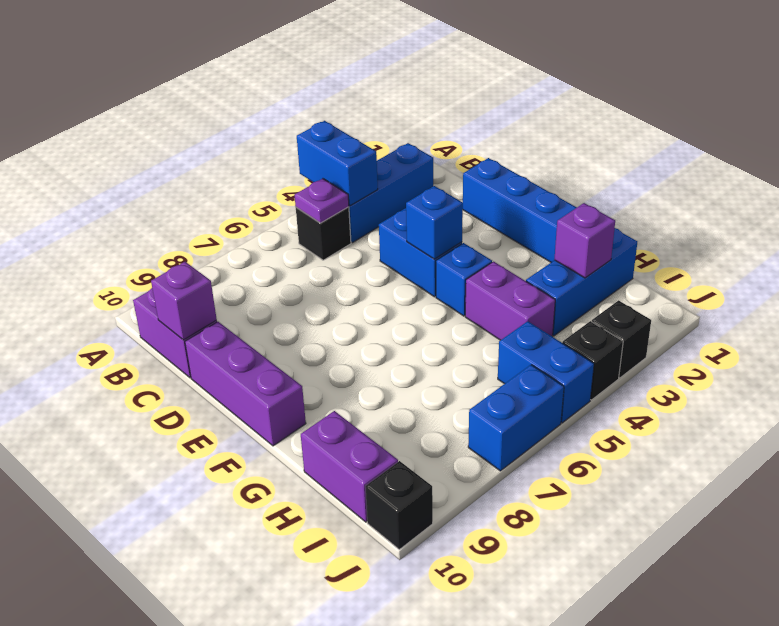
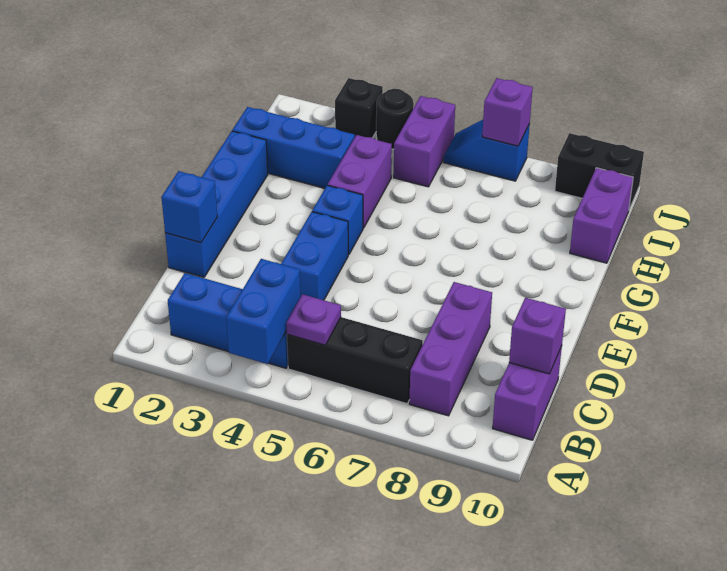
black 1x1 brick [296,207,351,260] -> black 1x3 brick [287,317,423,404]
purple 1x3 brick [185,322,306,446] -> purple 1x3 brick moved to [409,282,492,416]
blue 1x1 brick [406,186,463,259] -> blue 1x1 brick moved to [161,171,218,242]
purple 1x1 brick [554,203,615,278] -> purple 1x1 brick moved to [482,78,533,146]
blue 1x2 brick [498,321,594,423] -> purple 1x2 brick [394,96,455,187]
black 1x1 brick [563,321,623,400] -> black 1x1 round brick [376,89,414,149]
blue 1x2 brick [468,365,564,471] -> blue 1x2 slope [443,120,530,181]
black 1x1 brick [365,461,433,550] -> black 1x2 brick [555,133,644,209]

